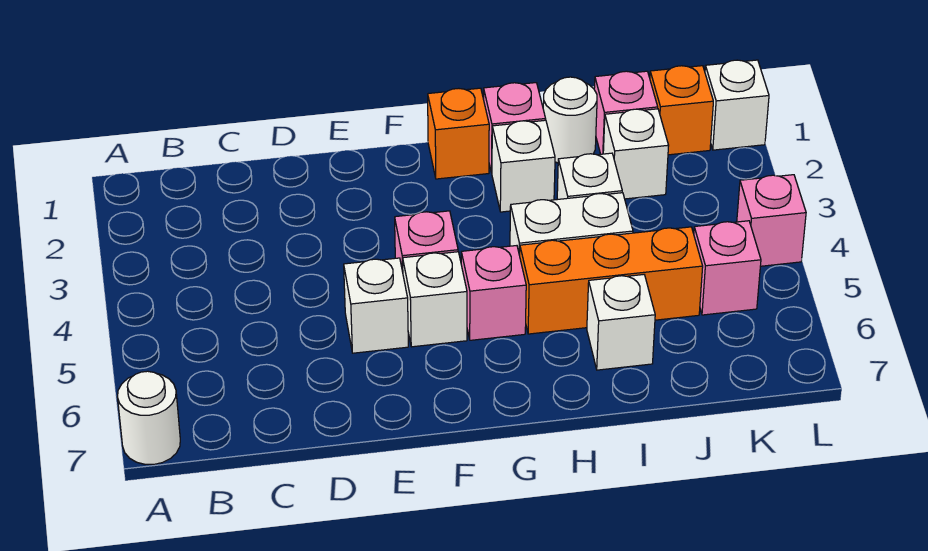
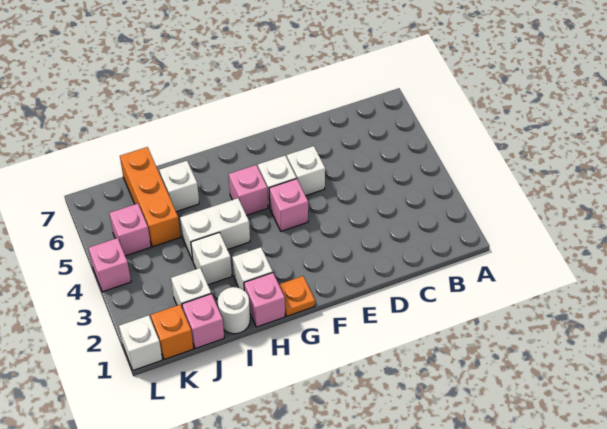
white 1x1 round brick [117,371,180,464] -> none
orange 1x1 brick [428,88,489,179] -> orange 1x1 plate [279,276,315,316]
orange 1x3 brick [520,227,703,334] -> orange 1x3 brick turned to [120,147,181,247]

